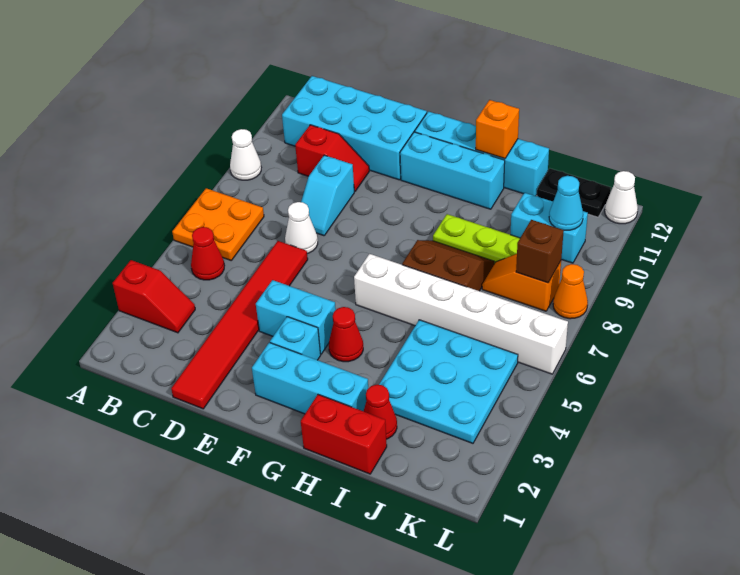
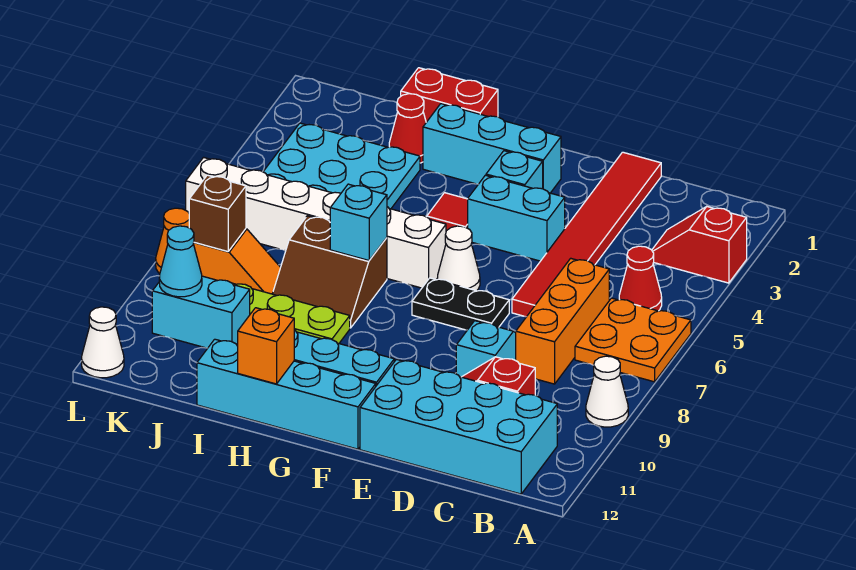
none -> orange 1x3 brick [516,258,609,384]
white 1x1 cone [285,202,318,254] -> white 1x1 cone moved to [438,226,480,291]
red 1x1 cone [329,307,363,362] -> red 1x1 tile [427,193,468,231]
none -> cyan 1x1 brick [330,184,387,260]
black 1x2 plate [537,168,611,217] -> black 1x2 plate moved to [412,278,509,330]

